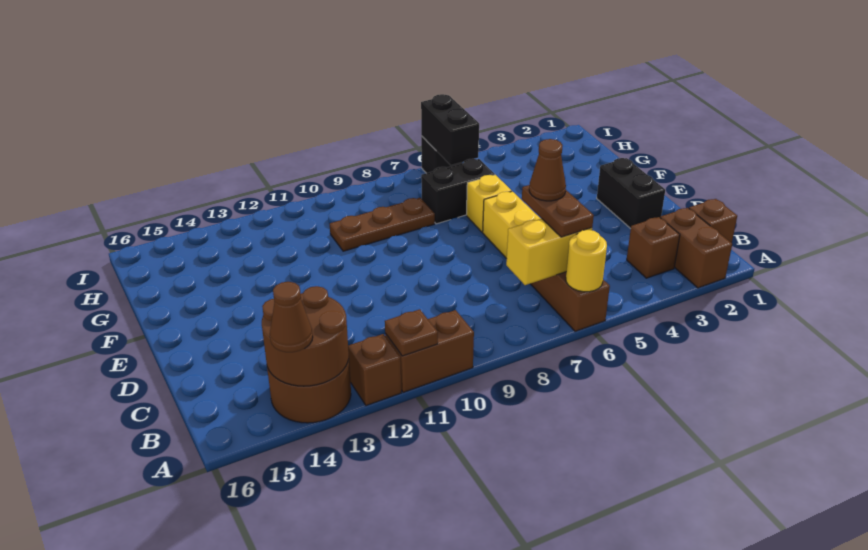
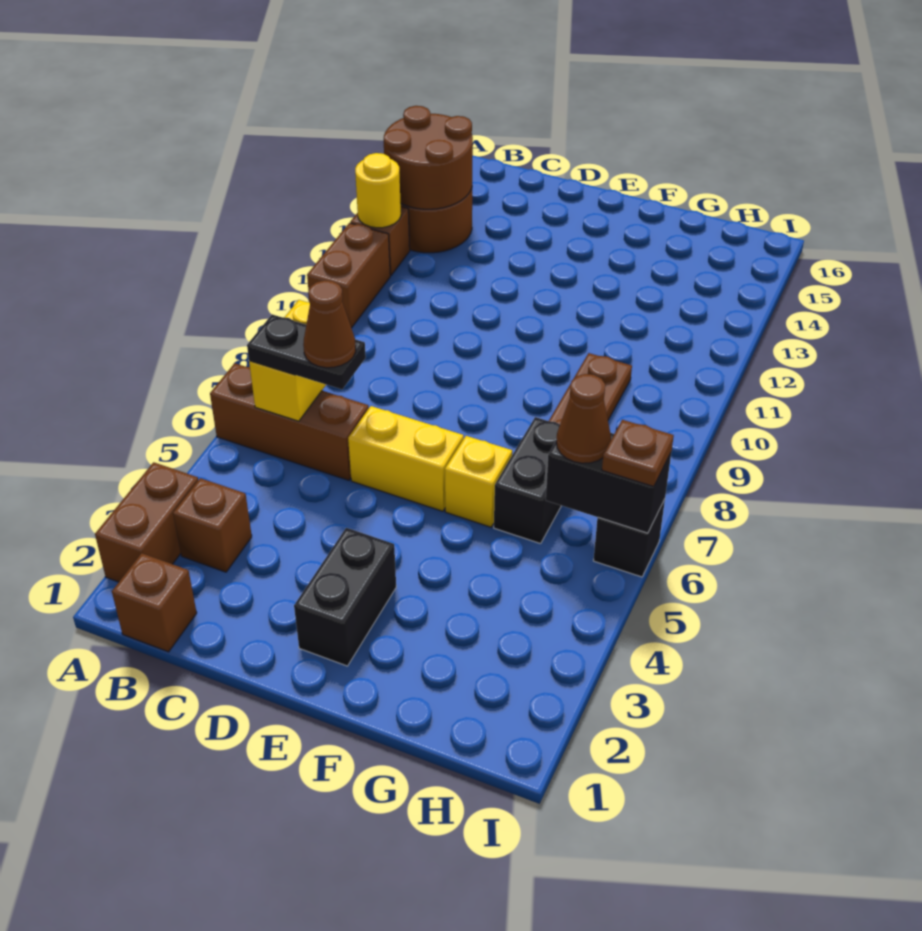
brown 1x2 brick [660,208,732,288] -> brown 1x2 brick turned to [95,462,198,582]
yellow 1x1 round brick [566,230,607,292] -> yellow 1x1 round brick moved to [355,153,401,228]
brown 1x1 plate [385,309,438,356] -> brown 1x1 plate moved to [602,420,674,487]
brown 1x1 cone [270,282,313,352] -> brown 1x1 cone moved to [556,374,611,463]
brown 1x2 plate [522,185,594,237] -> black 1x2 plate [247,314,366,389]
black 1x2 brick [597,158,665,229] -> black 1x2 brick turned to [294,528,396,666]

